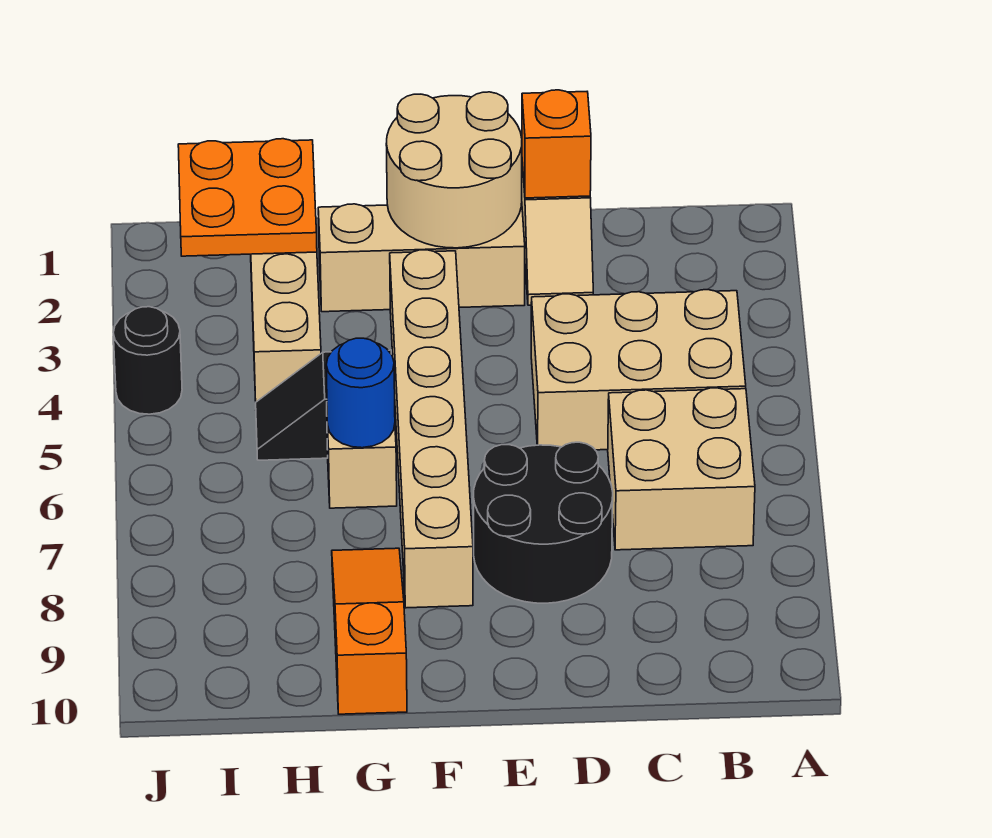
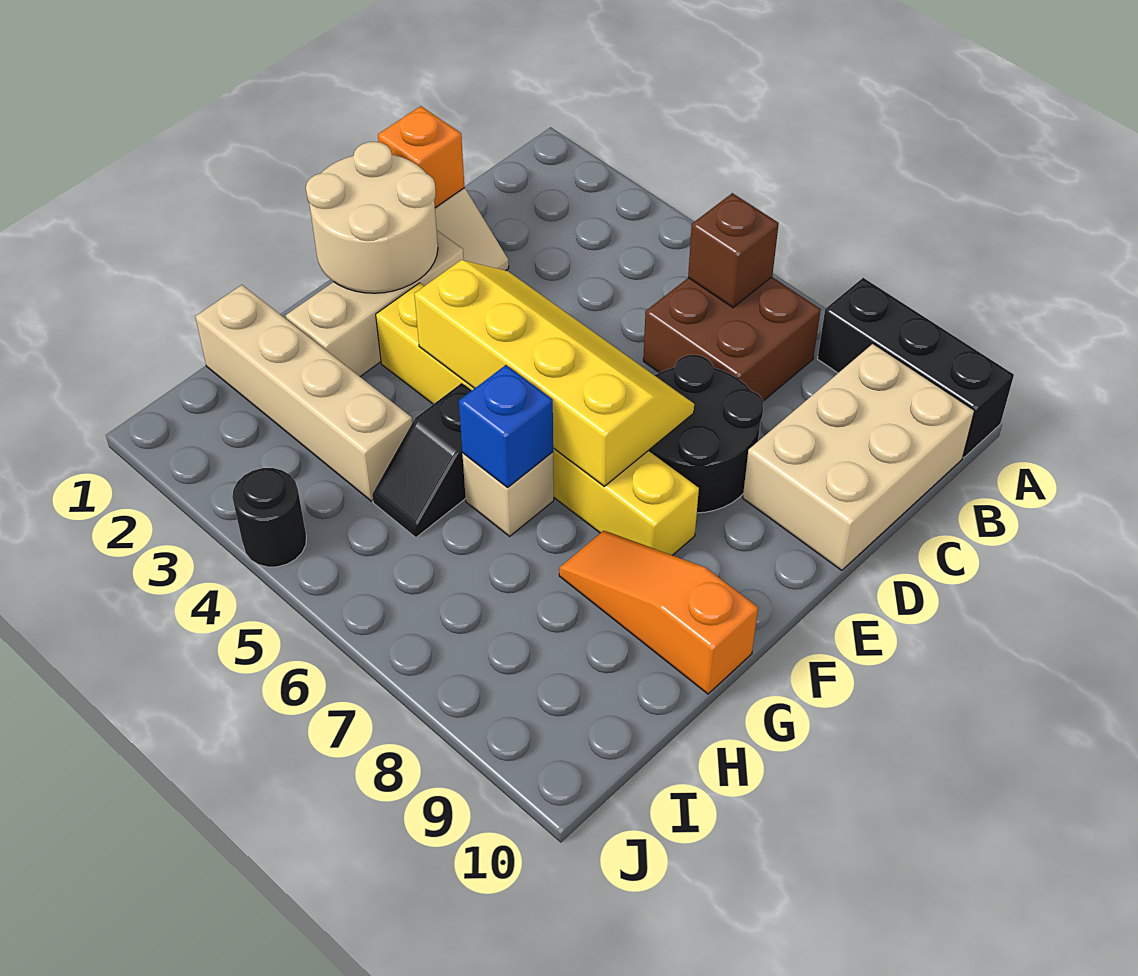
none -> black 1x3 brick [818,278,1014,458]
tan 2x3 brick [531,290,746,450] -> tan 2x3 brick moved to [743,344,975,570]
tan 2x2 brick [608,388,755,550] -> brown 2x2 brick [643,277,821,401]
none -> brown 1x1 brick [688,193,779,308]
none -> yellow 2x4 slope [414,260,694,486]
tan 1x6 brick [390,250,473,608] -> yellow 1x6 brick [376,283,699,555]
blue 1x1 round brick [326,338,395,448] -> blue 1x1 brick [459,365,553,488]
orange 2x2 plate [178,139,317,256] -> none

